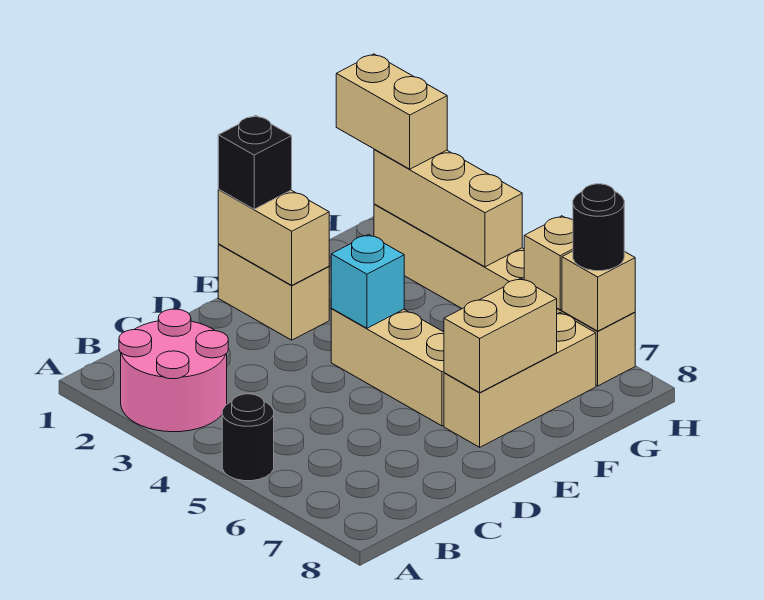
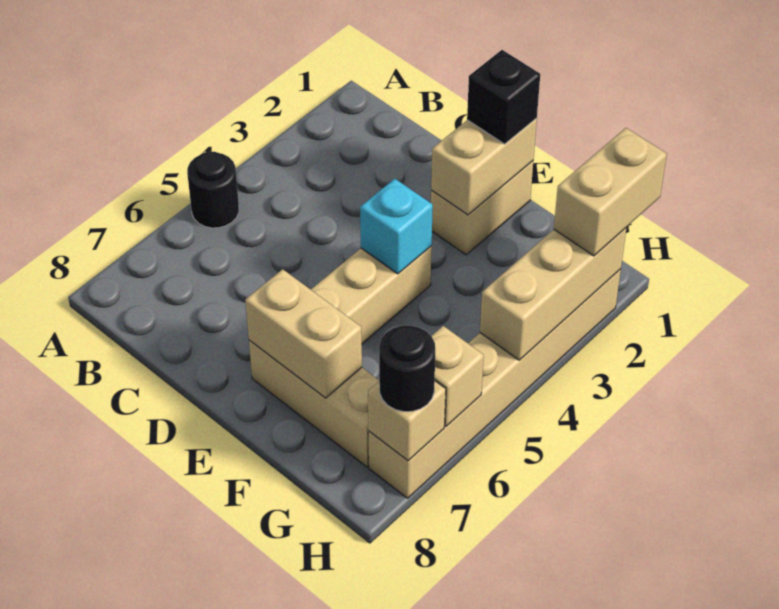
pink 2x2 round brick [119,309,228,432] -> none

